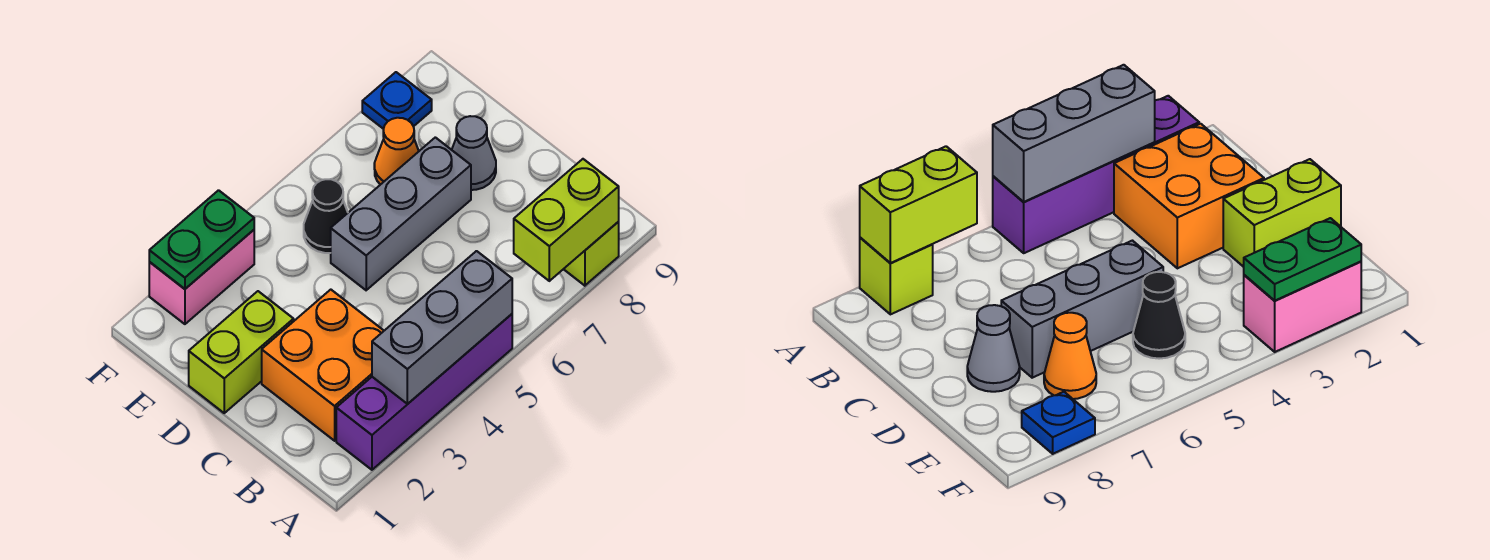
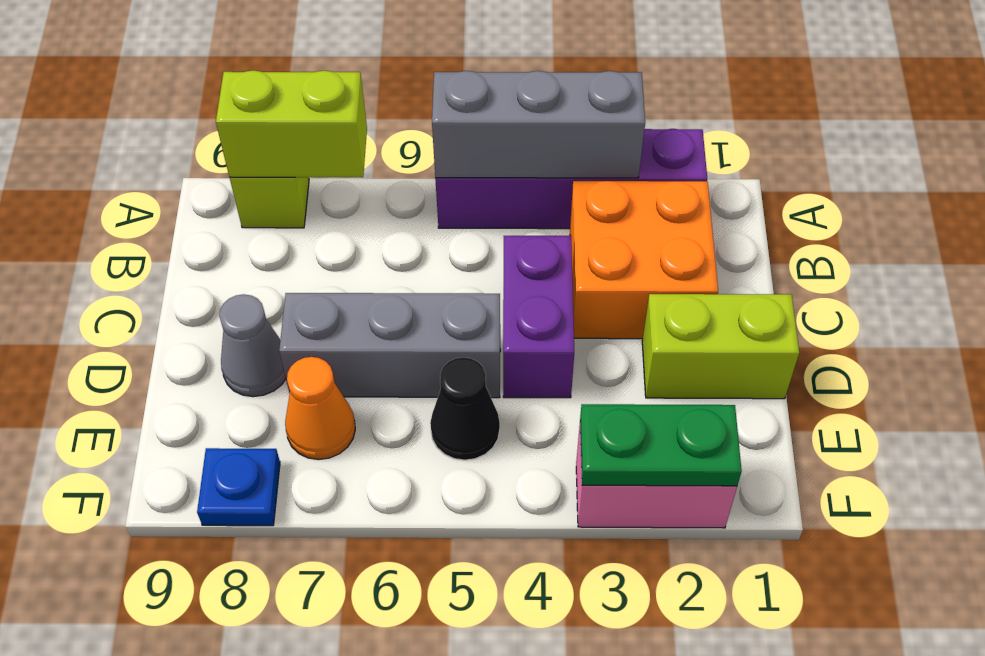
none -> purple 1x2 brick [503,236,574,398]

